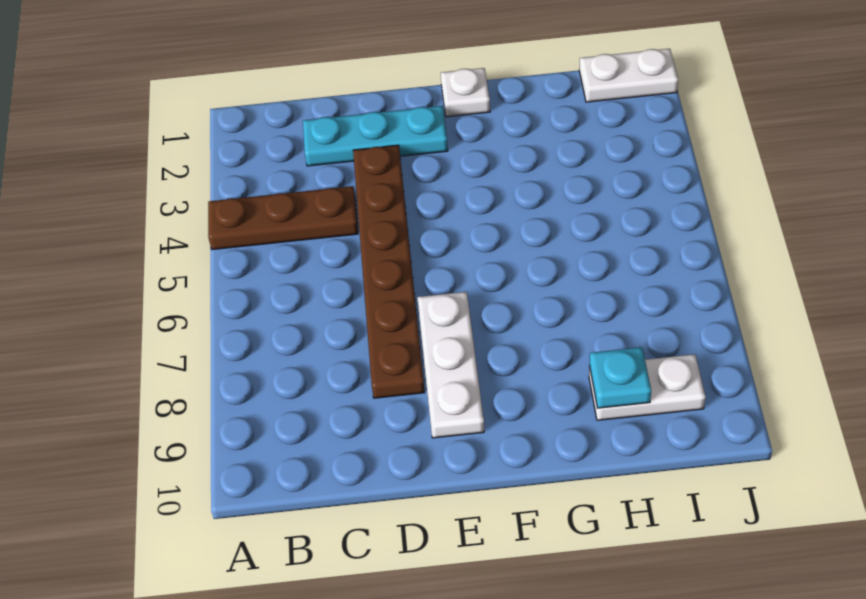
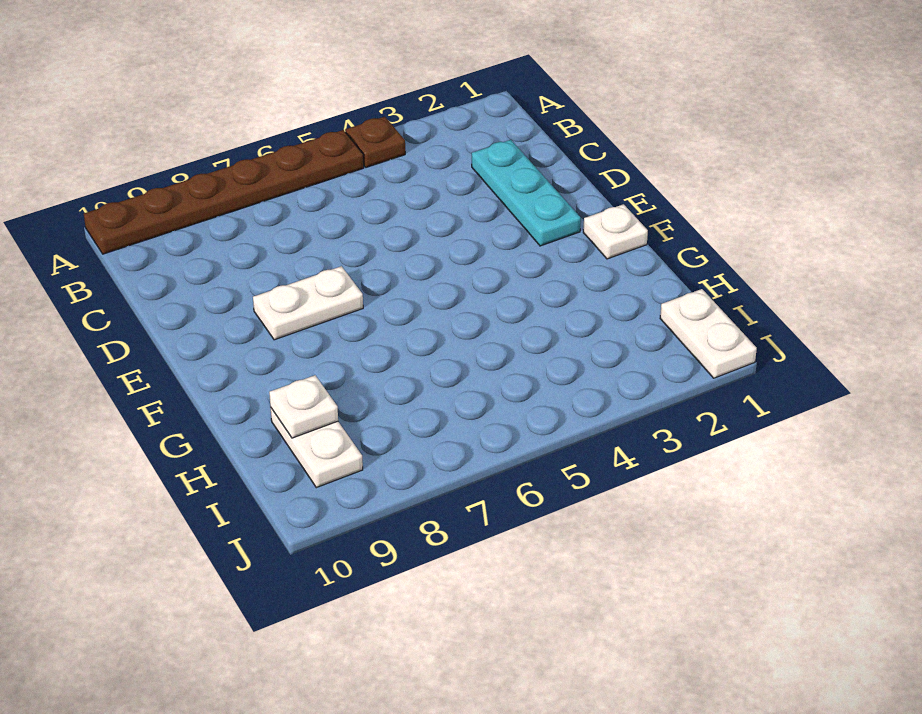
brown 1x3 plate [208,186,358,250] -> brown 1x1 plate [345,117,405,167]
brown 1x6 plate [353,145,425,398] -> brown 1x6 plate moved to [84,130,364,254]
white 1x3 plate [417,292,484,438] -> white 1x2 plate [253,266,363,340]
cyan 1x1 plate [589,347,651,408] -> white 1x1 plate [269,375,338,438]

